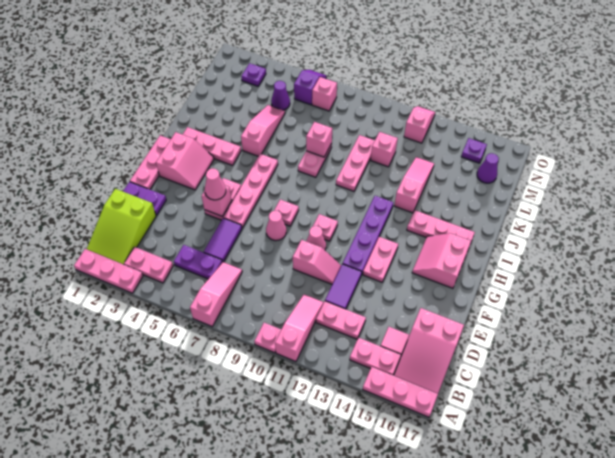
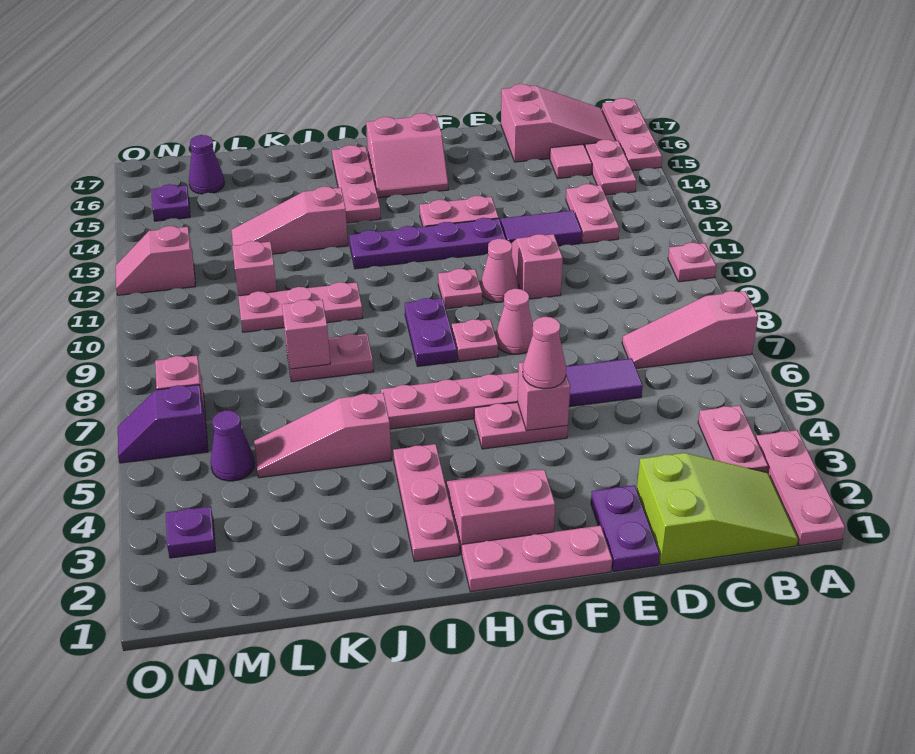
pink 1x3 slope [275,294,324,362] -> none
purple 1x2 plate [174,245,222,279] -> purple 1x2 plate moved to [405,298,457,367]

